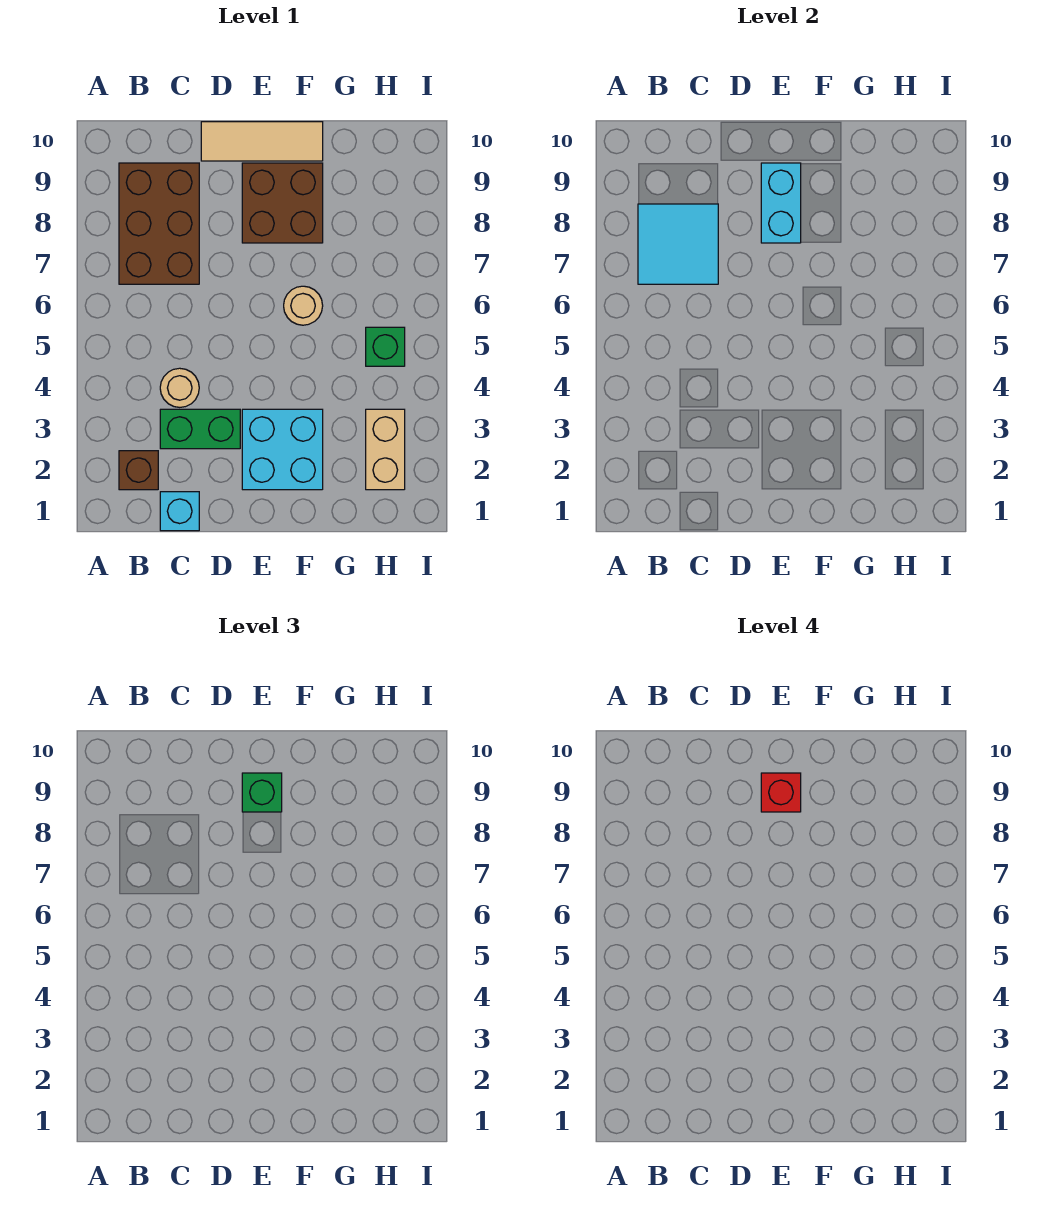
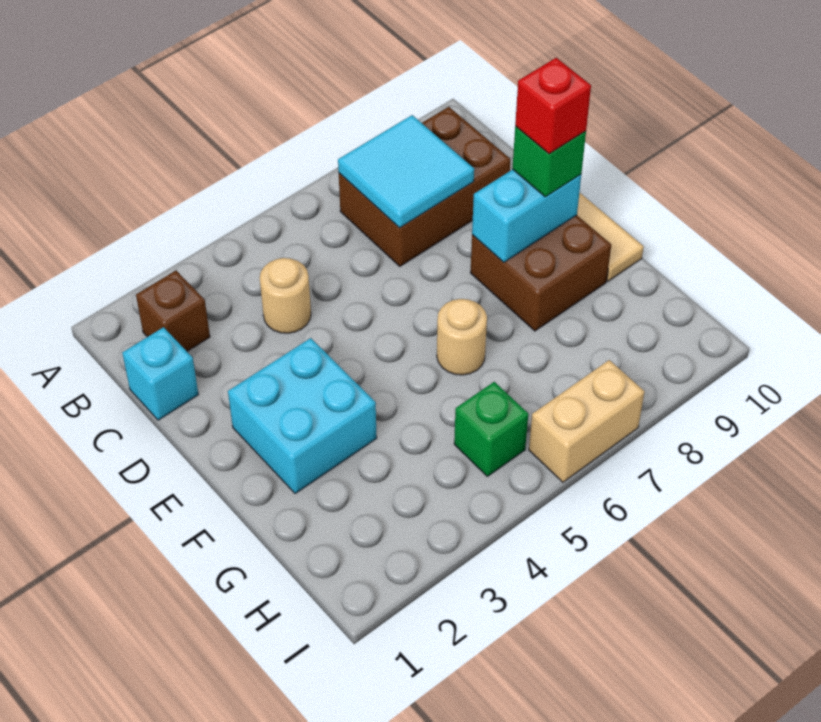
green 1x2 brick [160,409,240,449] -> none
tan 1x2 brick [366,409,405,490] -> tan 1x2 brick moved to [529,360,645,482]

